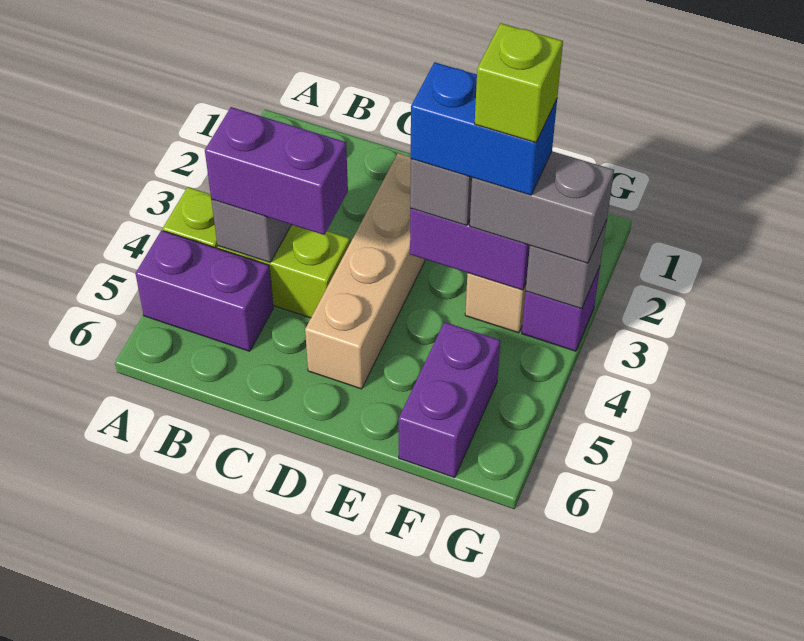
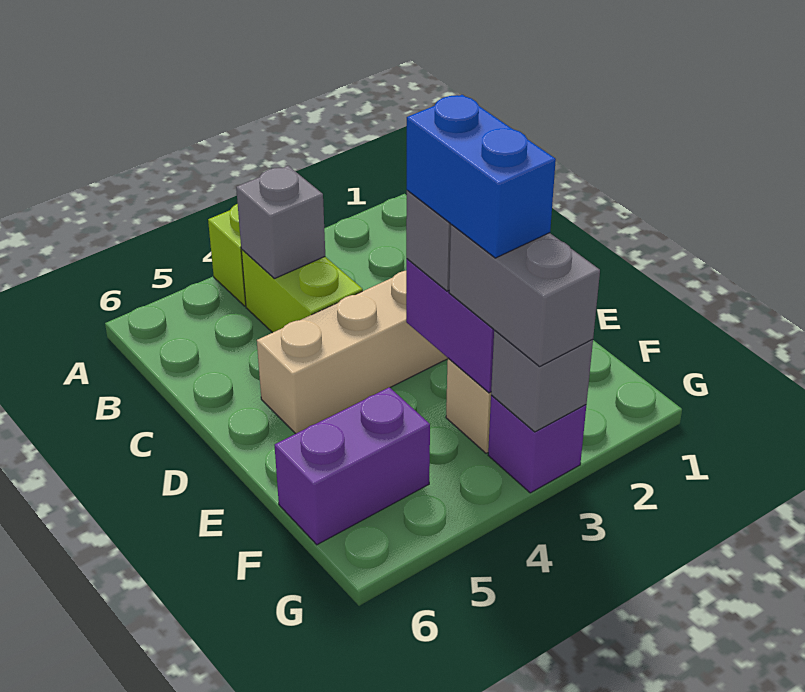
purple 1x2 brick [135,231,273,351] -> none
purple 1x2 brick [205,107,348,235] -> none
lime 1x1 brick [475,23,563,143] -> none

